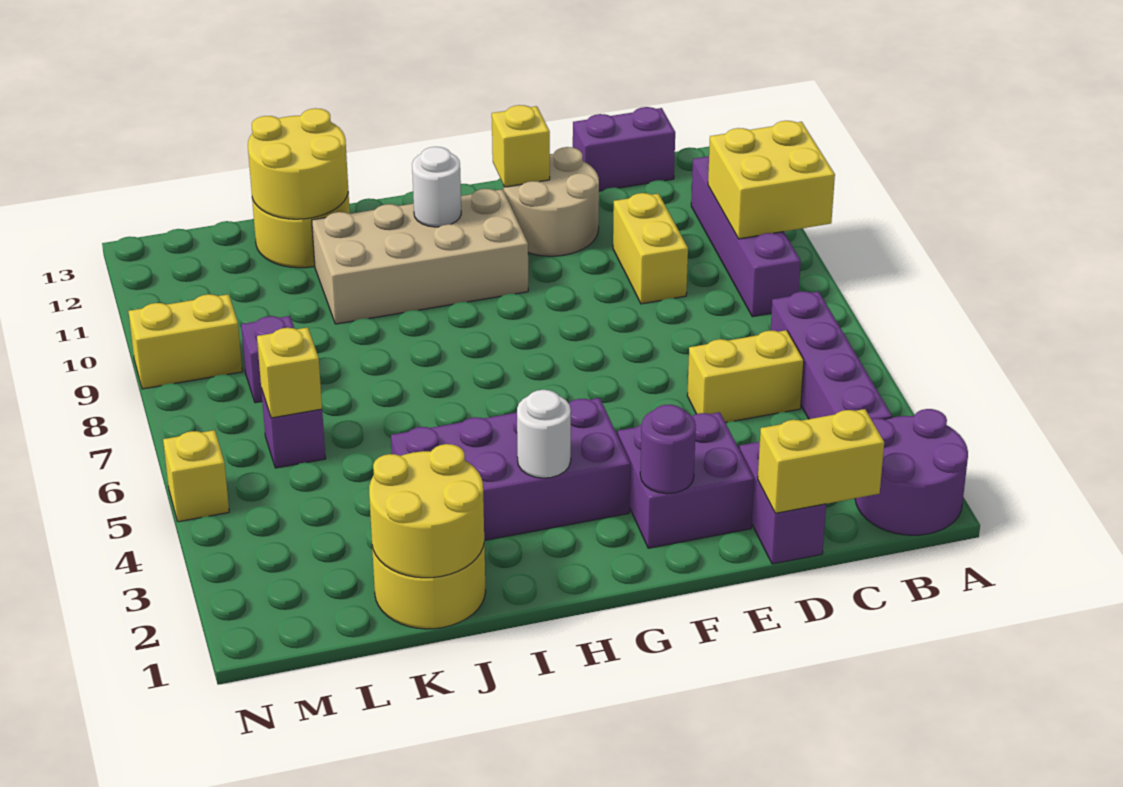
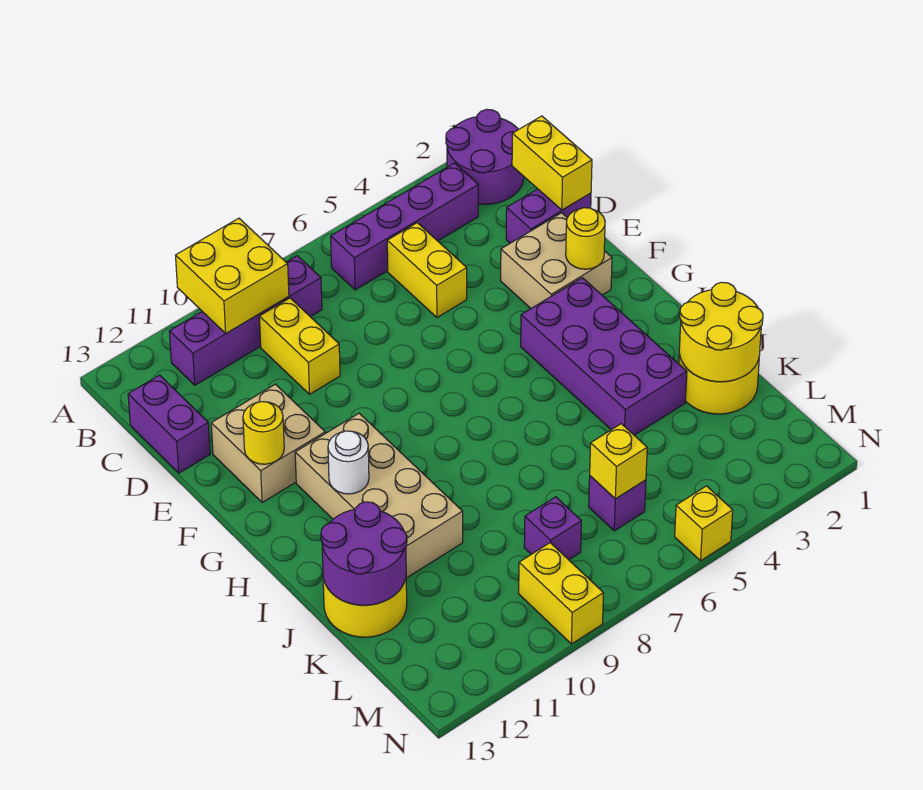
yellow 1x2 brick [613,193,688,304] -> yellow 1x2 brick turned to [259,298,340,394]
purple 2x2 brick [618,412,754,548] -> tan 2x2 brick [501,213,612,308]
tan 2x2 round brick [503,147,599,256] -> tan 2x2 brick [211,384,325,502]
purple 1x1 round brick [640,405,696,494] -> yellow 1x1 round brick [566,208,605,269]
yellow 1x1 brick [492,105,550,187] -> yellow 1x1 round brick [243,402,284,464]
white 1x1 round brick [517,390,571,478] -> none
yellow 2x2 round brick [248,108,348,219] -> purple 2x2 round brick [321,502,407,605]

